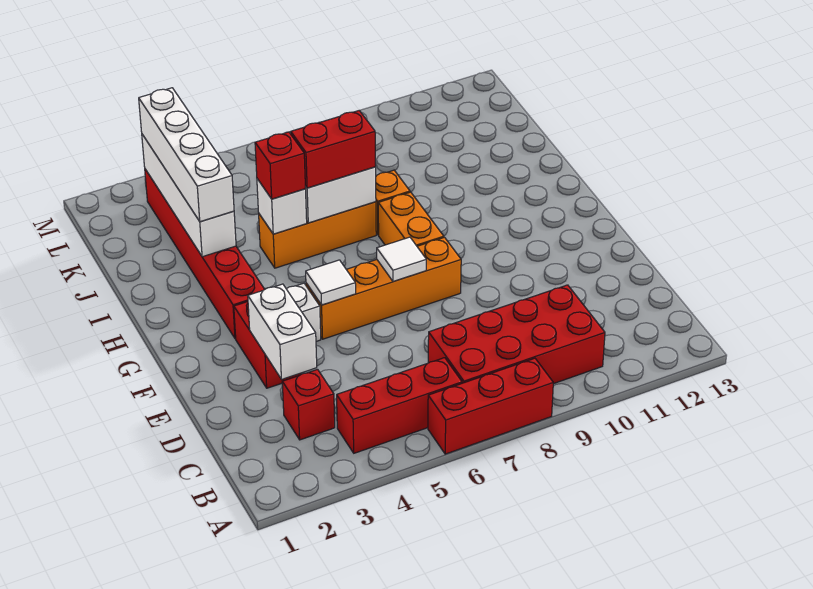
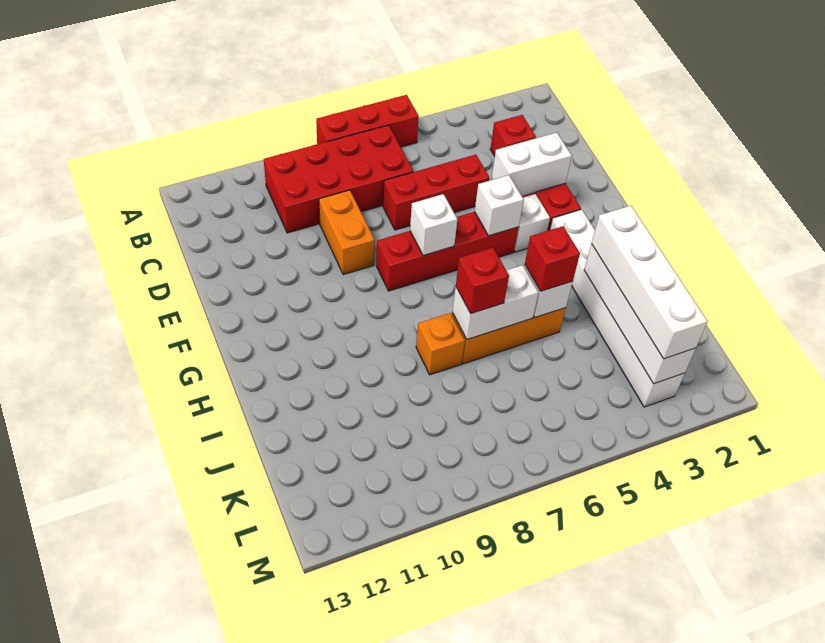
red 1x3 brick [337,358,462,453] -> red 1x3 brick moved to [383,155,489,230]
white 1x2 brick [248,284,317,379] -> white 1x2 brick turned to [492,133,572,196]
orange 1x4 brick [306,237,461,339] -> red 1x4 brick [376,212,519,291]
white 1x1 tile [306,260,356,305] -> white 1x1 brick [475,175,524,236]
white 1x1 tile [377,237,426,282] -> white 1x1 brick [410,194,457,256]
red 1x6 brick [145,169,265,339] -> white 1x6 brick [550,209,685,407]
orange 1x2 brick [378,192,444,246] -> orange 1x2 brick moved to [319,190,375,275]
red 1x2 brick [291,111,376,188] -> red 1x1 brick [456,248,509,313]

